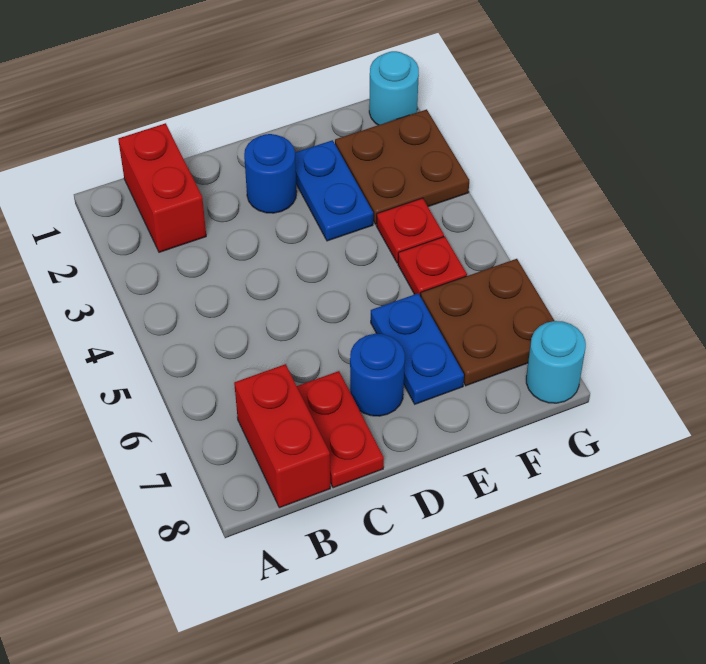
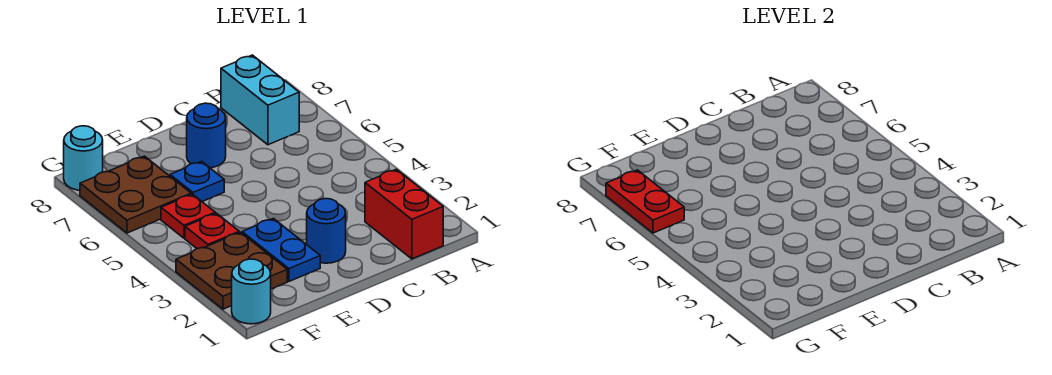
red 1x2 brick [234,364,330,508] -> cyan 1x2 brick [221,55,299,145]
red 1x2 plate [297,371,384,488] -> red 1x2 plate moved to [606,170,684,233]
blue 1x2 plate [371,293,464,404] -> blue 1x1 plate [170,161,224,201]

